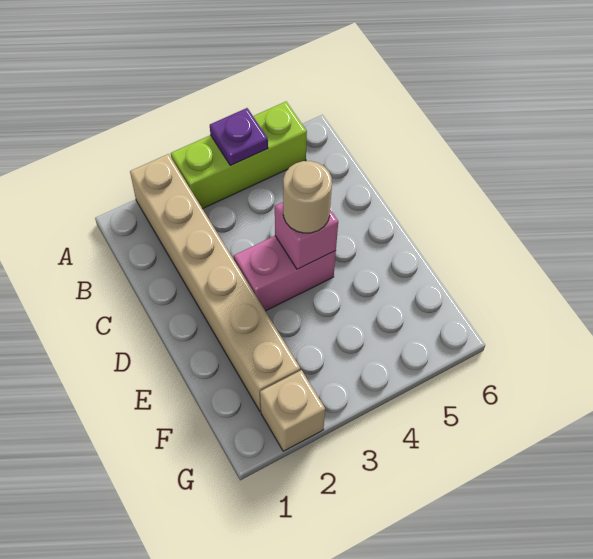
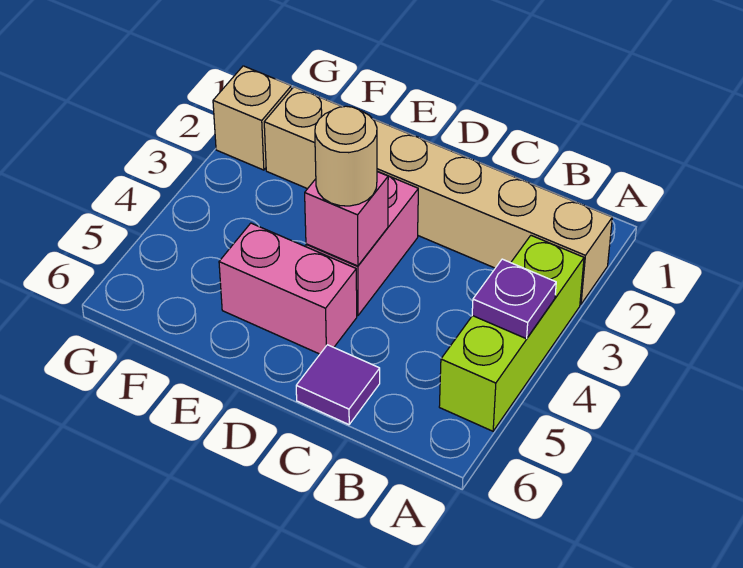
none -> purple 1x1 tile [296,345,380,425]
none -> pink 1x2 brick [219,223,357,354]

